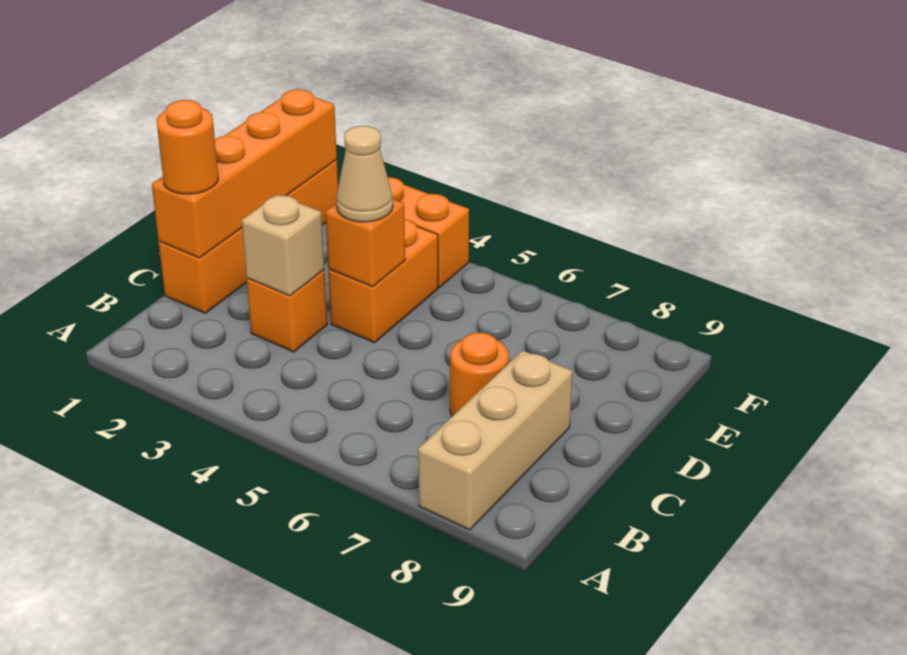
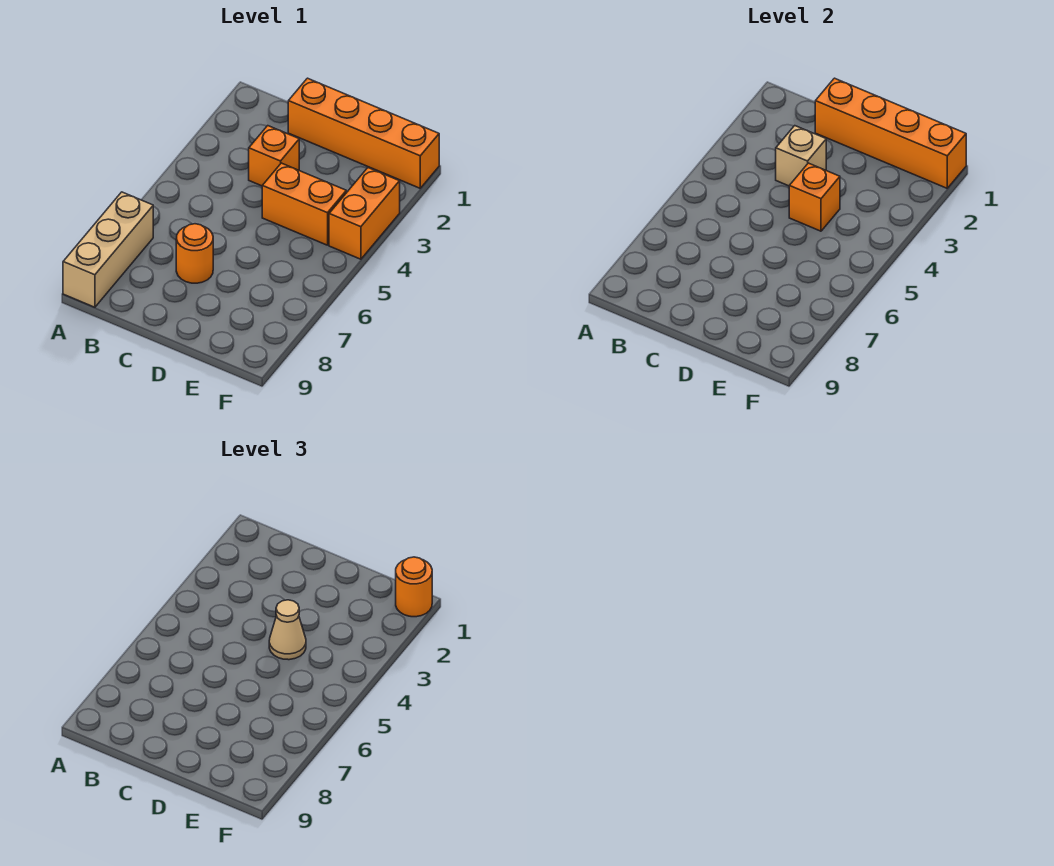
tan 1x3 brick [418,350,573,530] -> tan 1x3 brick turned to [63,192,153,307]
orange 1x1 round brick [156,100,218,194] -> orange 1x1 round brick moved to [396,557,432,617]

